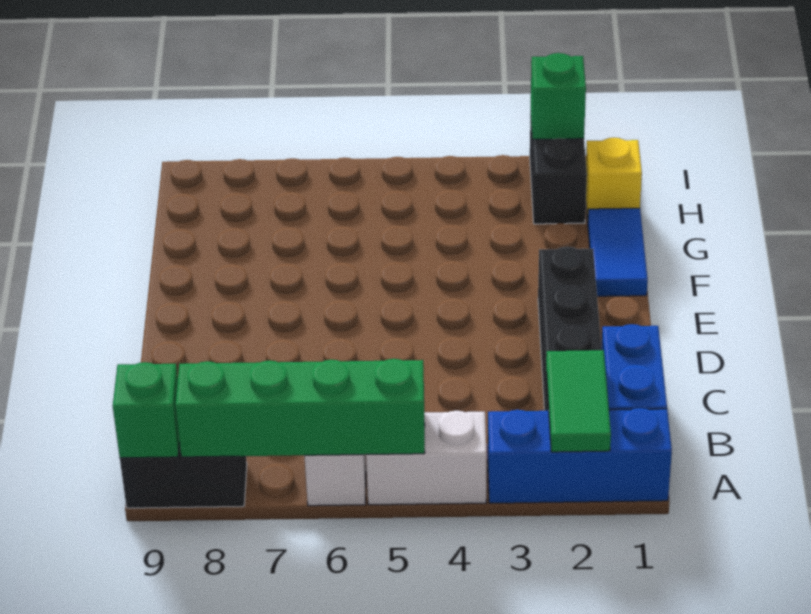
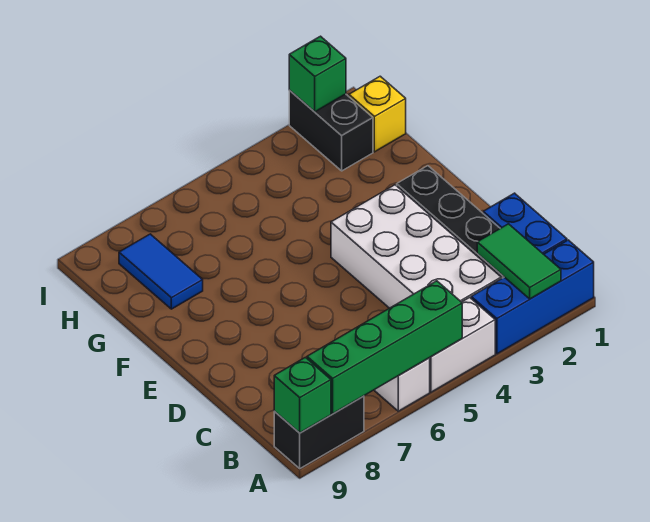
none -> white 2x4 brick [331,185,501,308]
blue 1x2 tile [588,208,648,296] -> blue 1x2 tile moved to [119,234,203,309]

